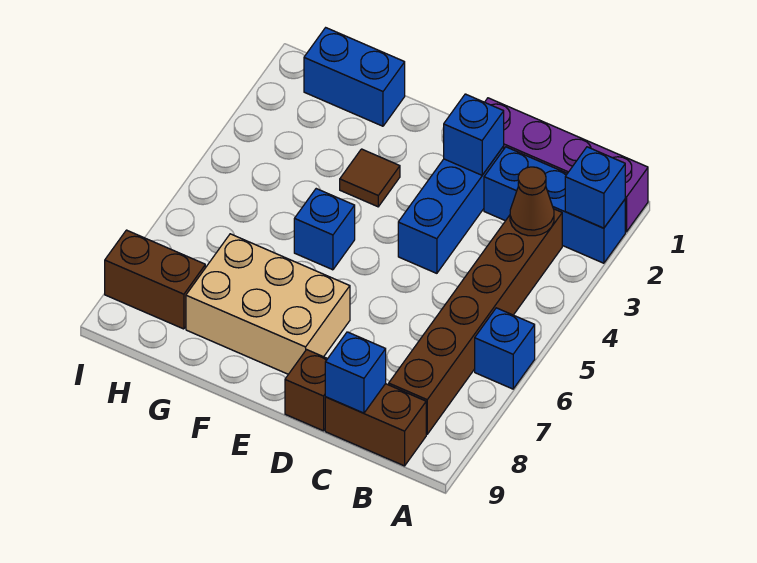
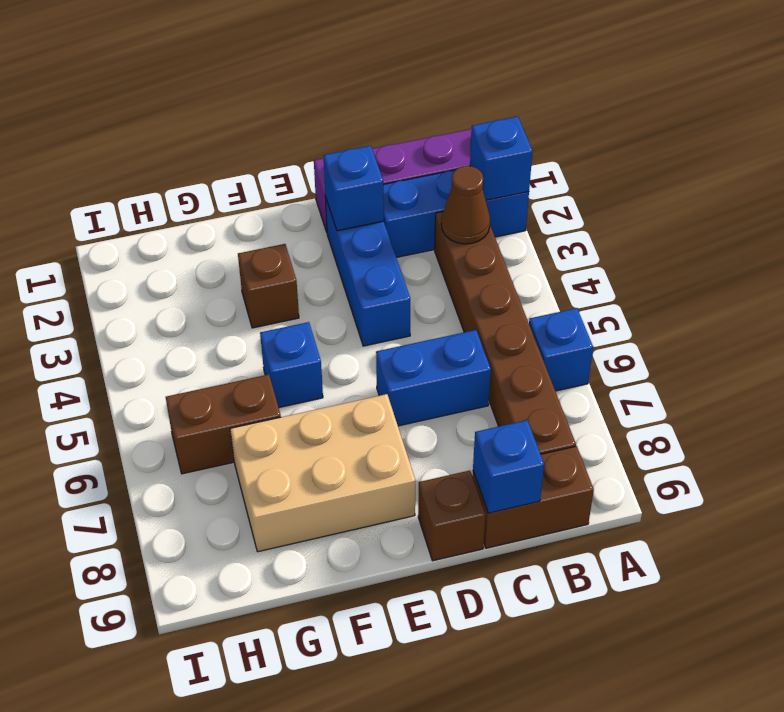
brown 1x1 tile [340,149,400,207] -> brown 1x1 brick [238,244,299,328]
blue 1x2 brick [304,28,405,126] -> blue 1x2 brick moved to [376,330,491,426]
brown 1x2 brick [105,230,205,329] -> brown 1x2 brick moved to [166,374,281,474]

